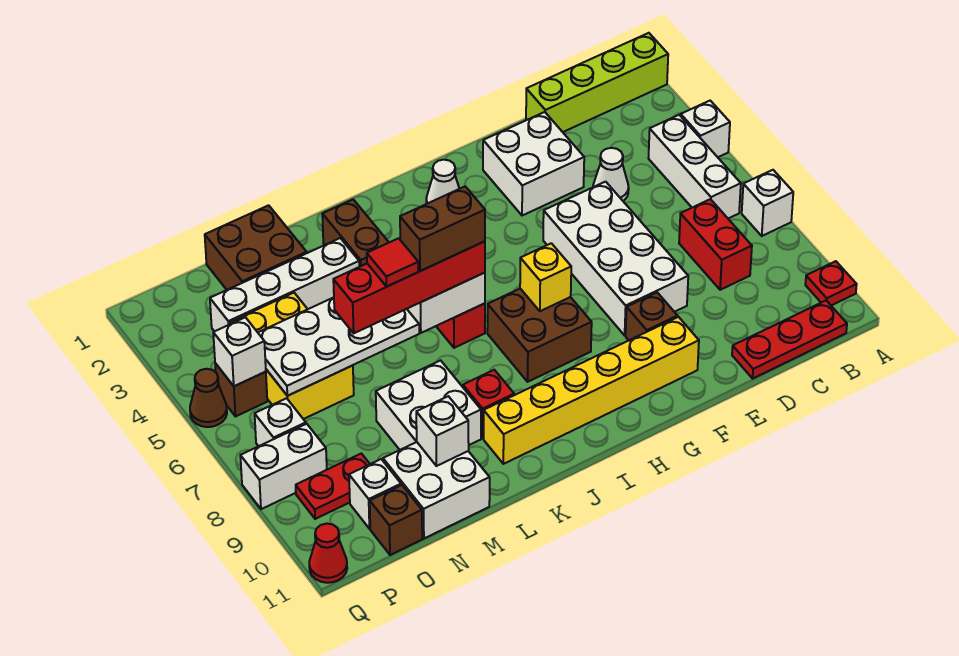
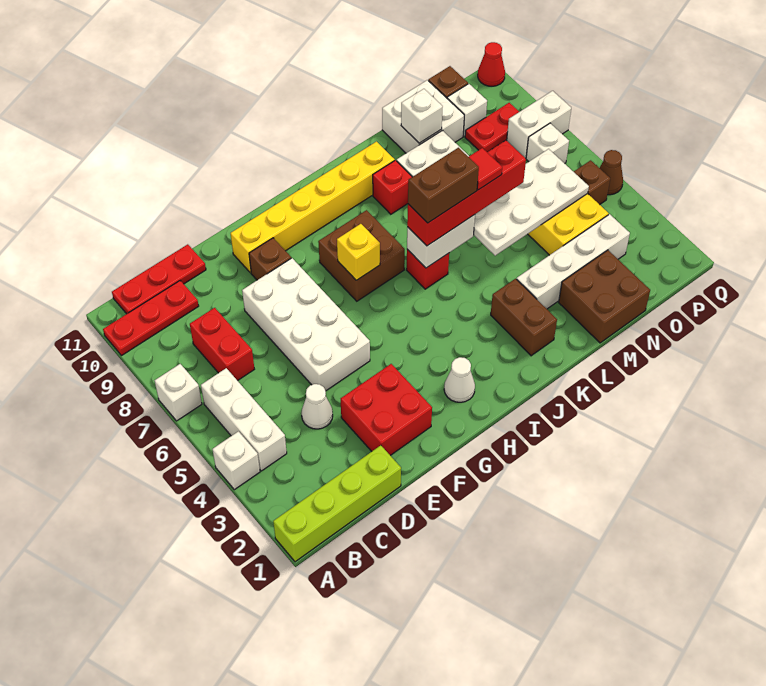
red 1x1 plate [805,261,857,305] -> red 1x3 plate [103,281,199,356]
white 2x2 brick [483,112,584,216] -> red 2x2 brick [341,364,432,455]
white 1x1 brick [213,317,266,386] -> none

